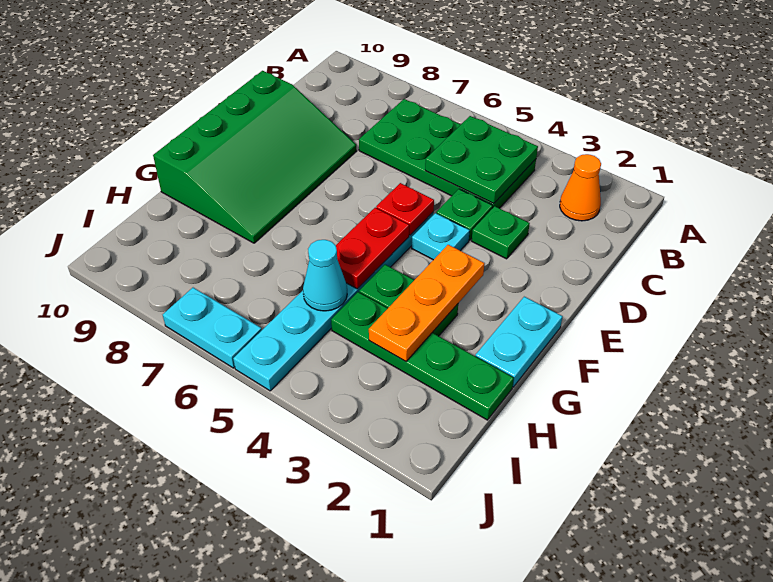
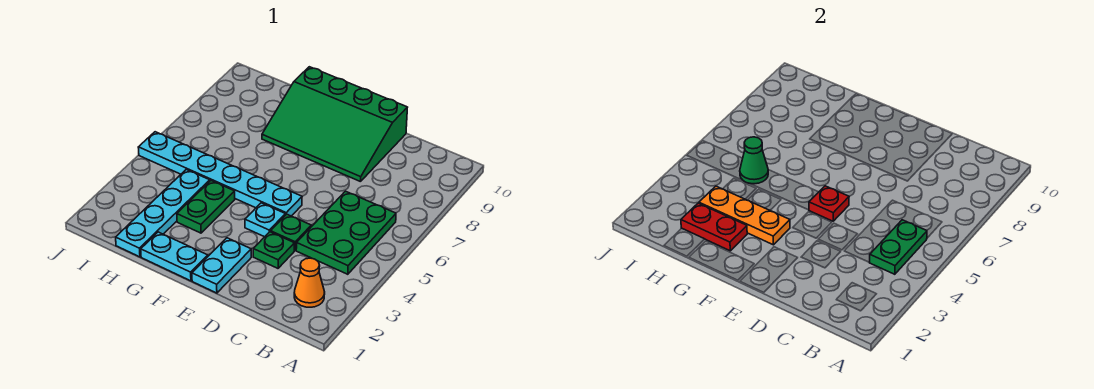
green 2x4 plate [359,99,536,208] -> green 2x3 plate [296,191,396,274]
green 2x2 plate [425,116,538,203] -> green 1x2 plate [869,220,927,274]
red 1x2 plate [336,208,409,289] -> red 1x2 plate moved to [681,203,747,251]
green 1x4 plate [331,292,514,420] -> cyan 1x4 plate [116,169,210,257]
cyan 1x1 cone [303,240,347,311] -> green 1x1 cone [740,137,768,184]
cyan 1x2 plate [163,288,262,368] -> cyan 1x2 plate moved to [192,238,251,293]

